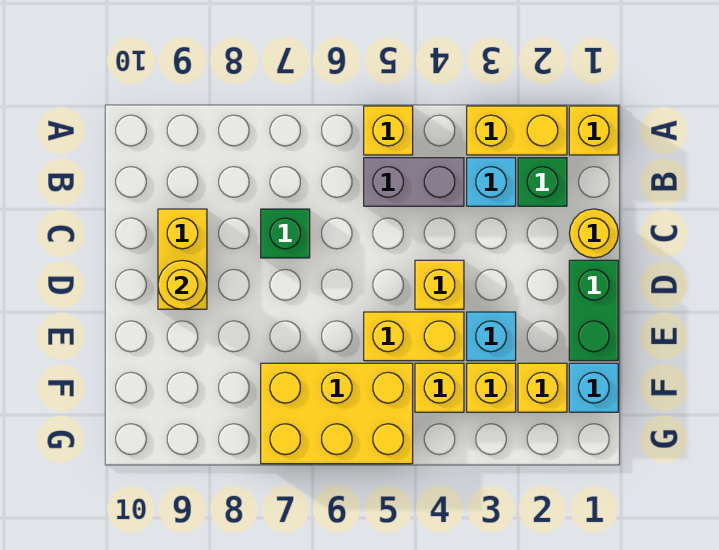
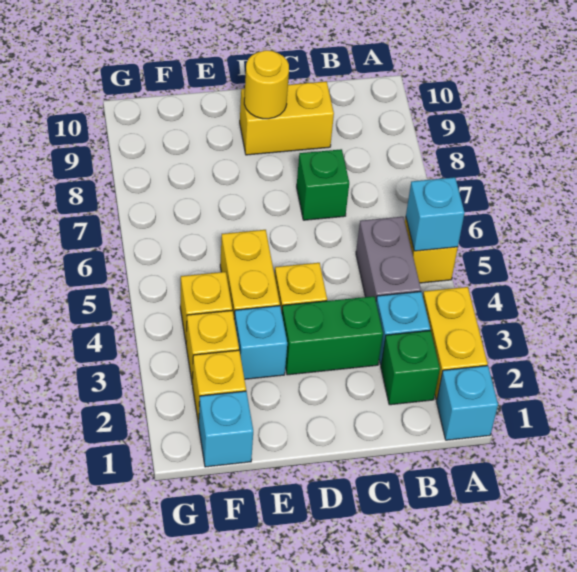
yellow 1x1 brick [569,106,618,155] -> cyan 1x1 brick [436,366,498,440]
none -> cyan 1x1 brick [406,177,465,251]
yellow 1x1 round brick [569,209,618,258] -> none
green 1x2 brick [569,260,618,361] -> green 1x2 brick moved to [282,296,383,375]
yellow 2x3 brick [261,363,413,464] -> none

